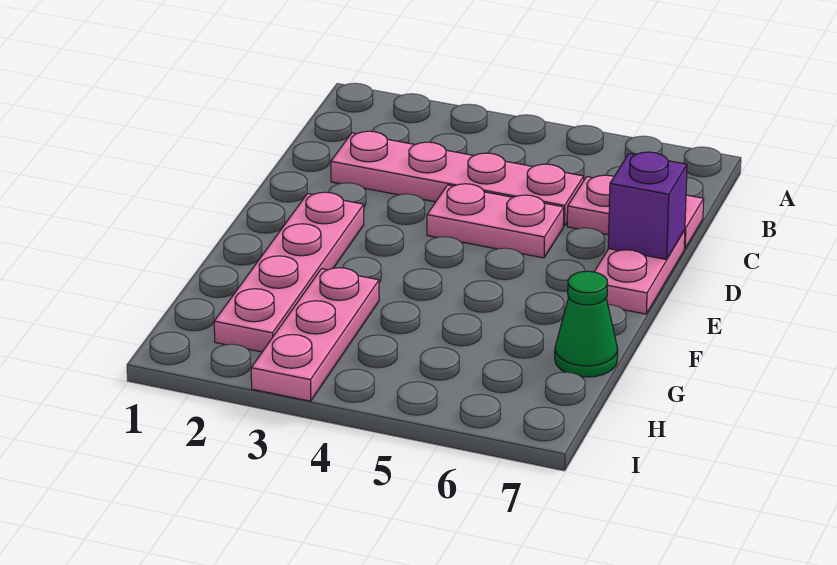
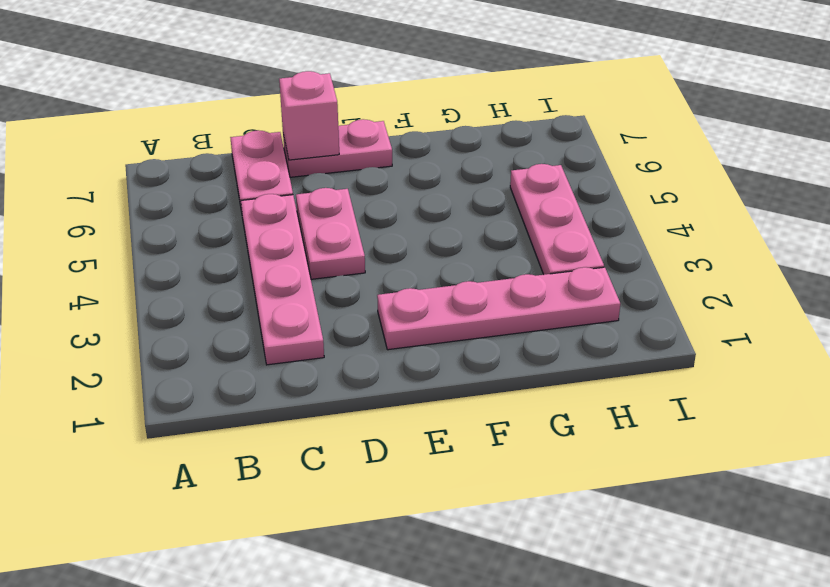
purple 1x1 brick [608,152,687,260] -> pink 1x1 brick [279,71,339,160]
pink 1x3 plate [251,268,379,401] -> pink 1x3 plate turned to [510,164,604,275]
green 1x1 cone [555,271,618,377] -> none

